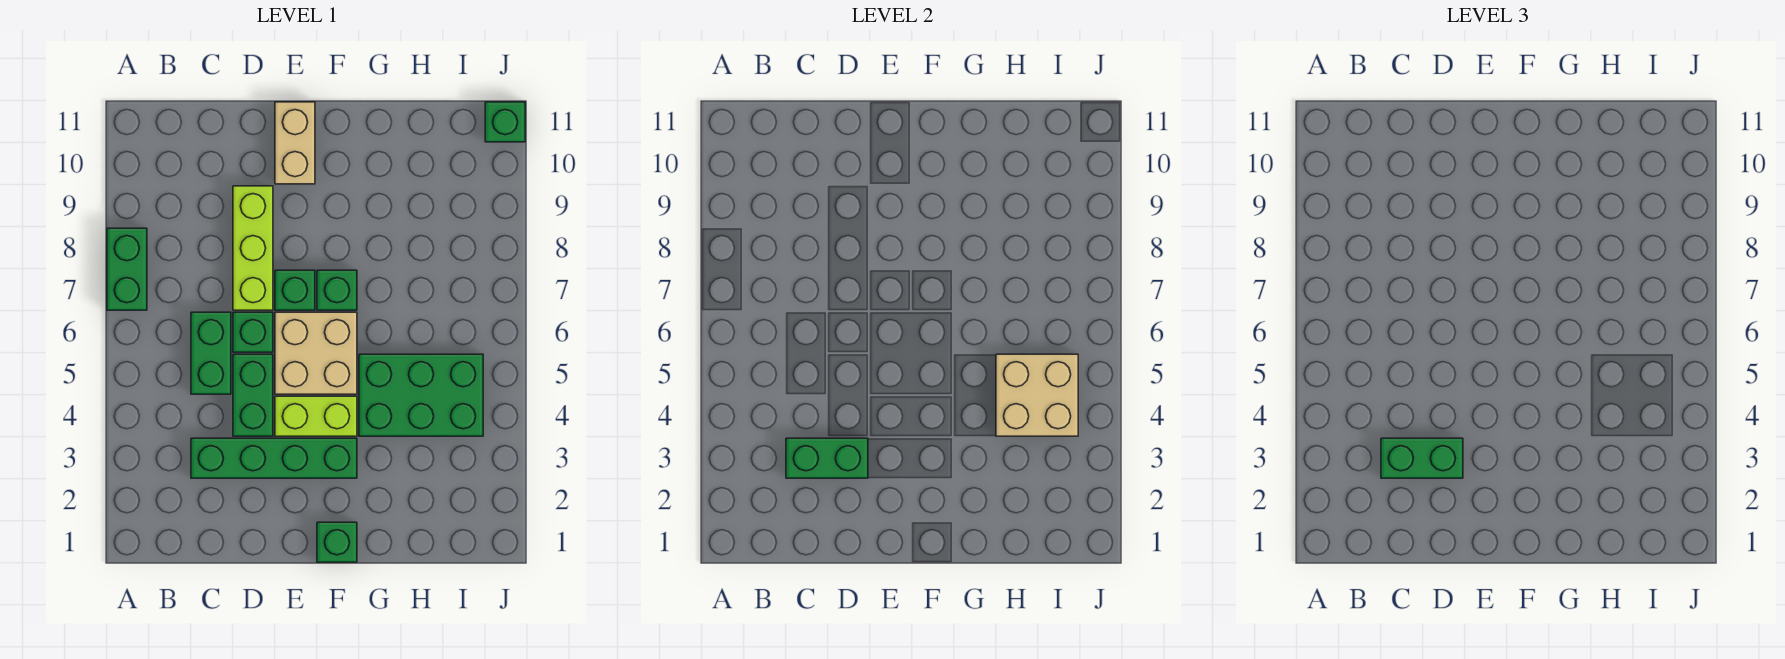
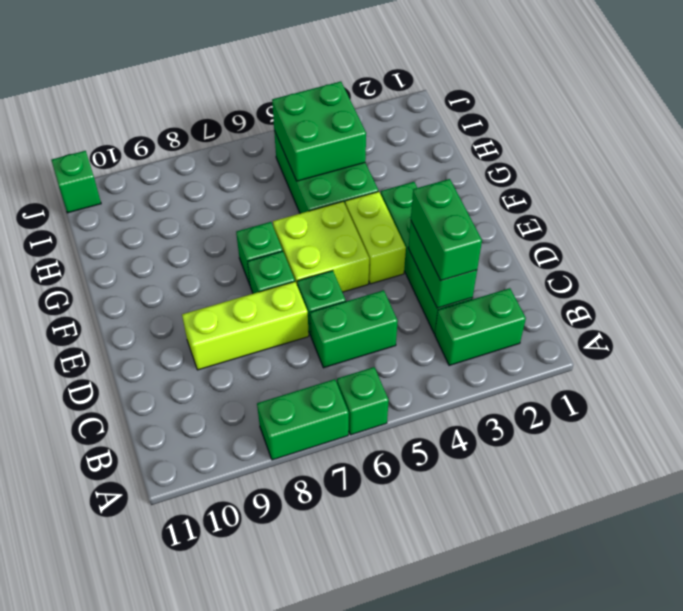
green 1x2 brick [233,354,273,436] -> green 1x2 brick moved to [435,288,526,366]
tan 2x2 brick [275,312,357,394] -> lime 2x2 brick [273,202,369,292]
tan 1x2 brick [275,102,315,184] -> none
green 1x1 brick [317,522,357,562] -> green 1x1 brick moved to [337,367,389,435]
tan 2x2 brick [996,354,1078,436] -> green 2x2 brick [272,81,366,181]

